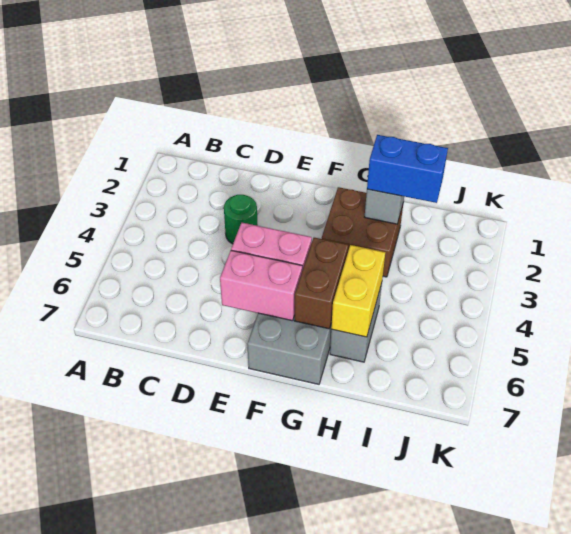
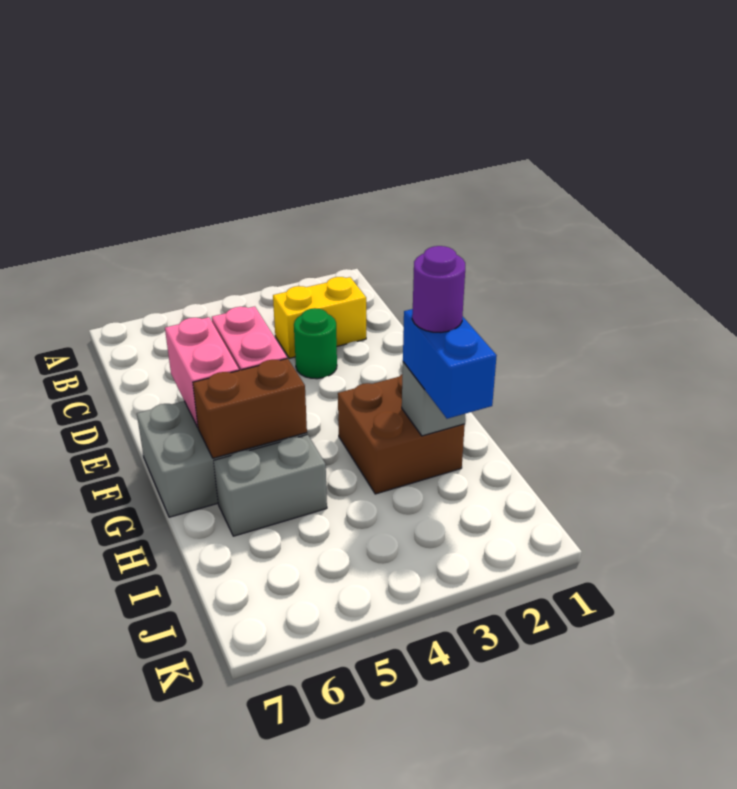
none -> purple 1x1 round brick [412,246,465,333]
yellow 1x2 brick [331,245,385,337] -> yellow 1x2 brick moved to [273,277,366,358]

